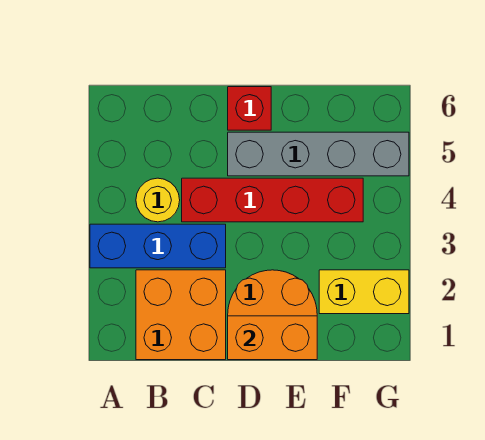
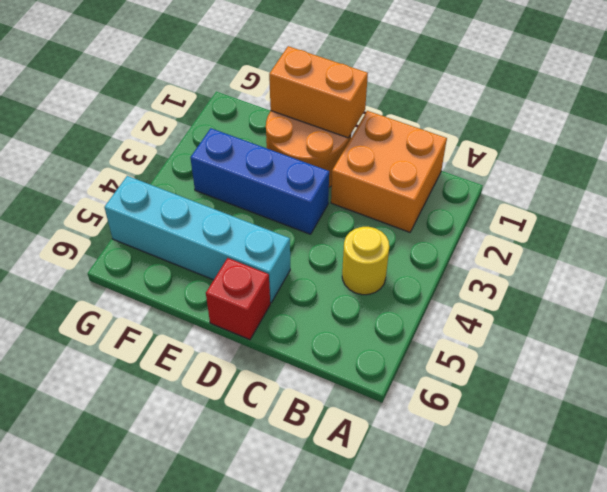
blue 1x3 brick [90,224,226,268] -> blue 1x3 brick moved to [190,128,329,234]
red 1x4 brick [182,178,363,222] -> none
grey 1x4 brick [228,132,409,176] -> cyan 1x4 brick [104,176,290,303]
yellow 1x2 brick [319,270,409,314] -> none

